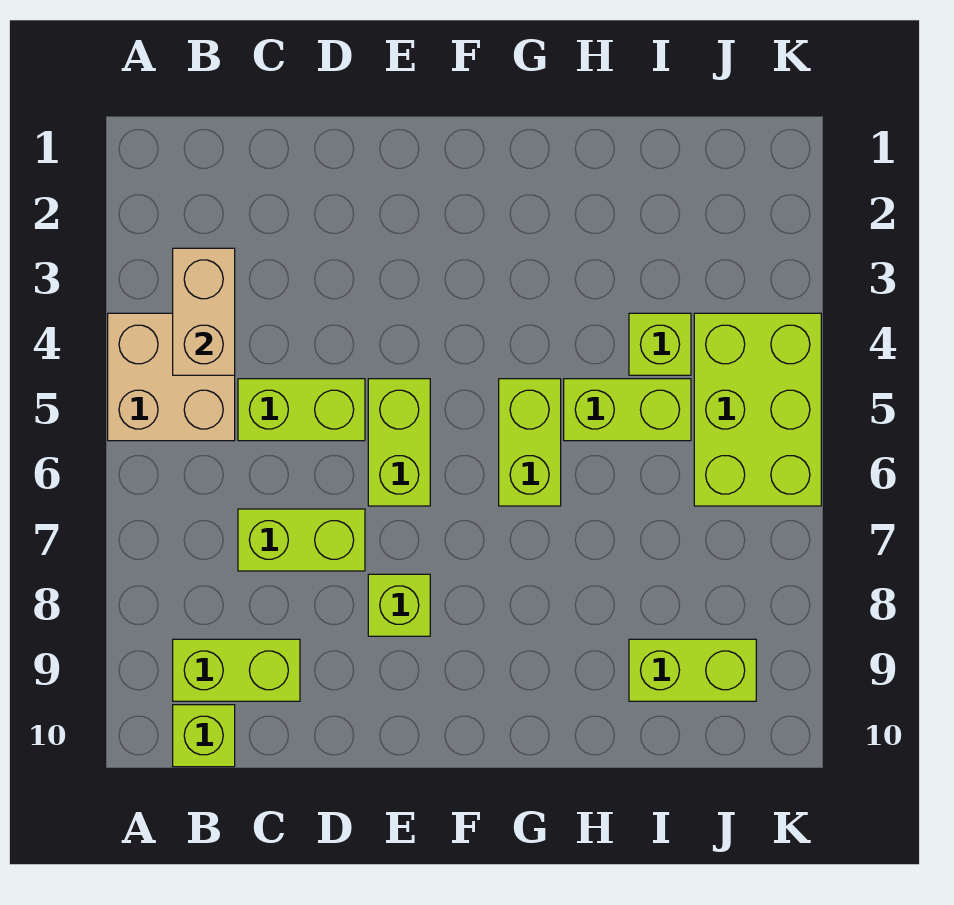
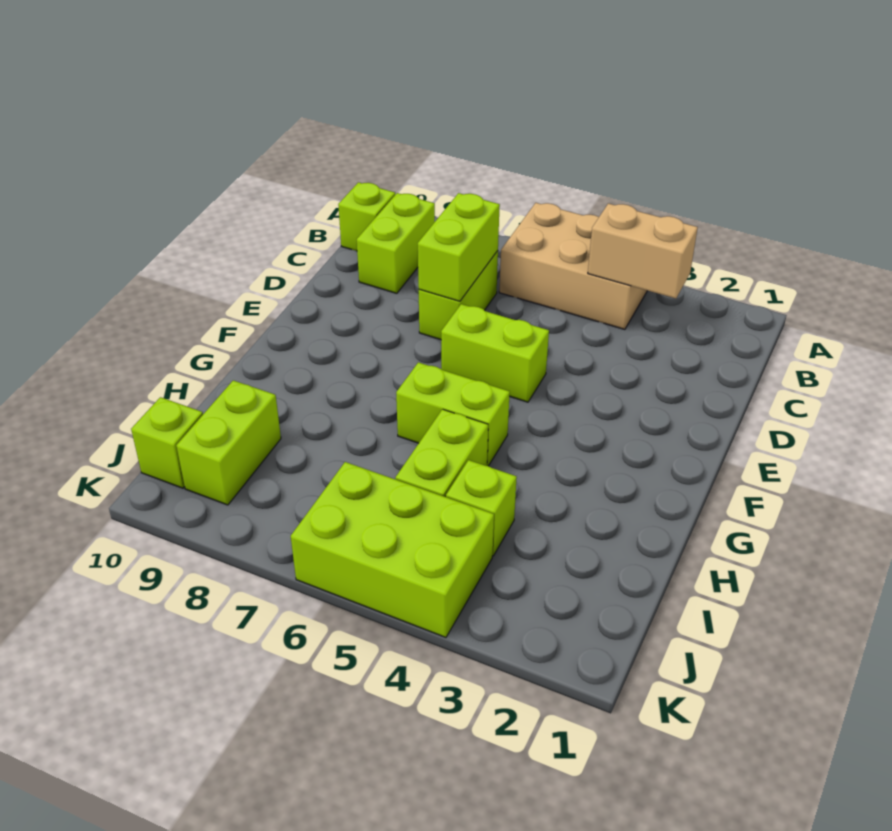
tan 2x2 brick [108,313,235,441] -> tan 2x3 brick [499,203,647,329]
lime 1x2 brick [238,379,365,441] -> lime 1x2 brick moved to [418,193,500,301]
lime 1x1 brick [368,574,430,636] -> lime 1x1 brick moved to [131,397,203,488]

